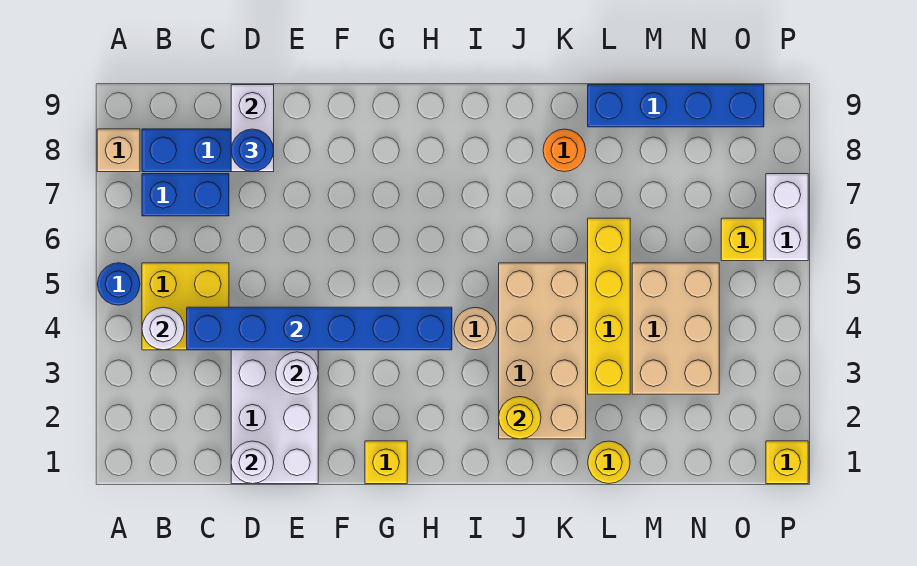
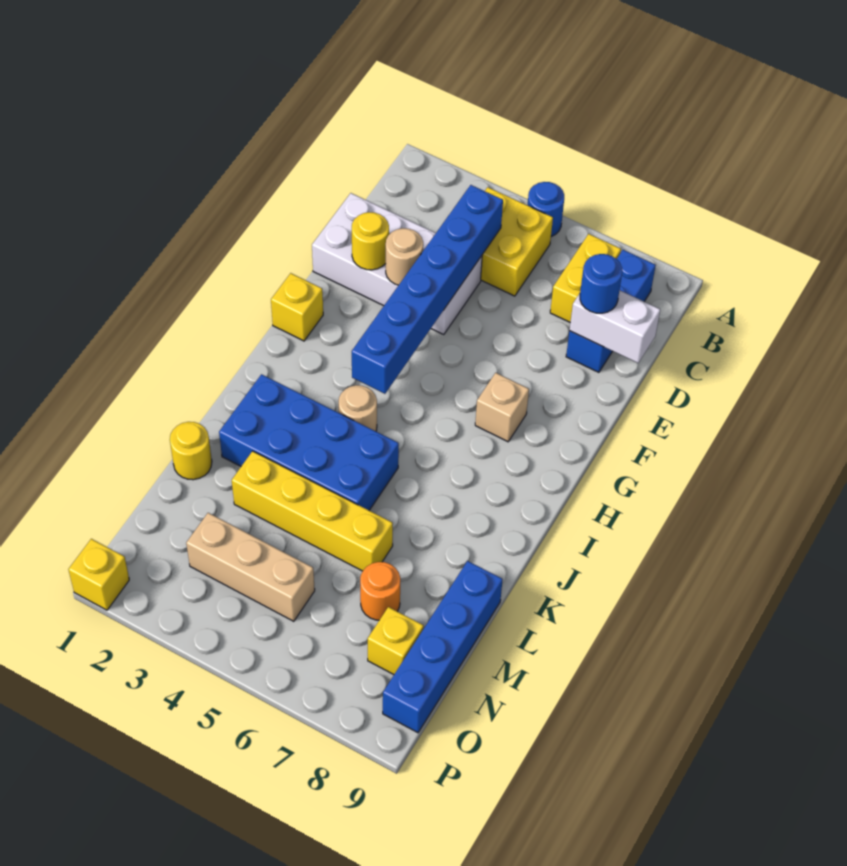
tan 1x1 brick [97,129,140,172] -> tan 1x1 brick moved to [475,373,529,442]
white 1x1 round brick [142,307,184,350] -> none
blue 1x2 brick [142,174,229,216] -> yellow 1x2 brick [550,234,621,322]
white 1x1 round brick [231,441,274,484] -> none
white 1x1 round brick [276,352,318,394] -> tan 1x1 round brick [386,228,423,285]
tan 2x4 brick [499,263,586,439] -> blue 2x4 brick [219,374,399,510]
yellow 1x1 round brick [499,397,541,439] -> yellow 1x1 round brick moved to [352,212,389,270]
orange 1x1 round brick [543,129,586,172] -> orange 1x1 round brick moved to [360,562,400,620]
tan 2x3 brick [632,263,719,394] -> tan 1x3 brick [186,513,315,621]
yellow 1x1 brick [721,218,764,261] -> yellow 1x1 brick moved to [368,607,424,675]
white 1x2 brick [766,174,808,261] -> none

